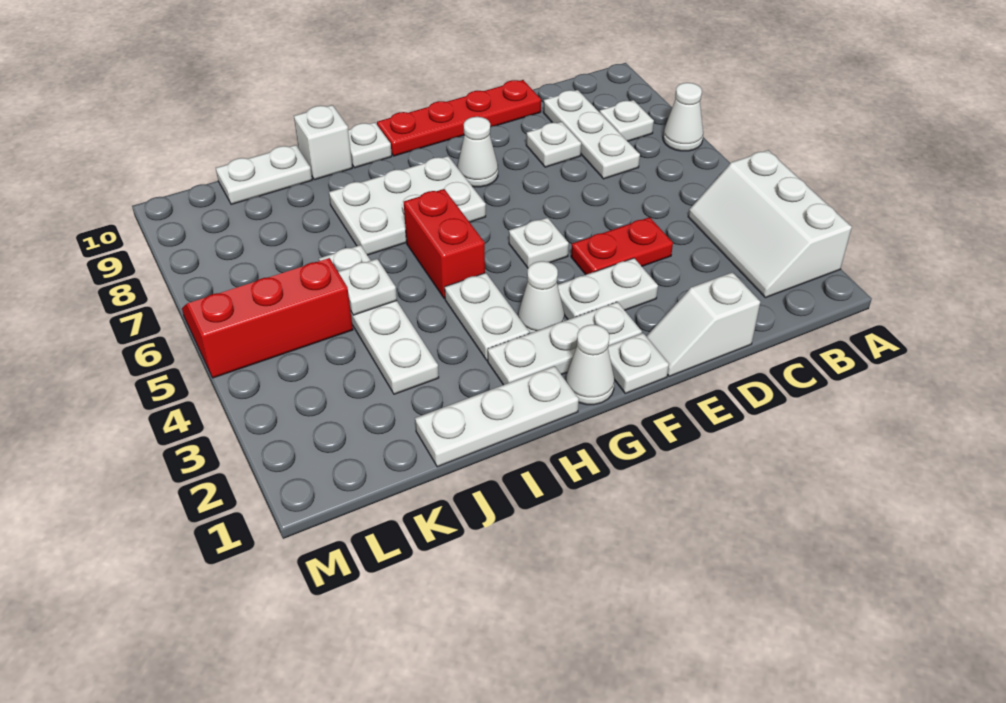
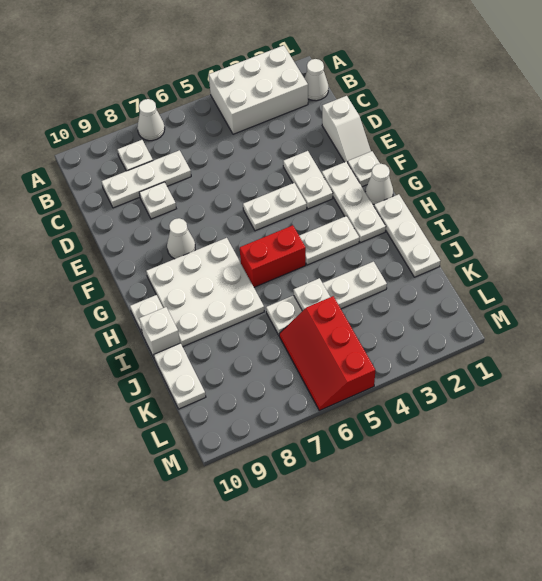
white 2x3 slope [688,150,852,298] -> white 2x3 brick [209,45,308,134]
red 1x2 plate [571,217,673,275] -> none
red 1x4 plate [377,80,541,156] -> none
white 1x1 plate [509,218,569,268] -> white 1x2 plate [243,183,307,231]
white 1x1 cone [518,261,564,333] -> white 1x1 cone moved to [304,59,328,101]
white 2x3 plate [329,156,486,255] -> white 3x3 plate [146,238,264,347]

